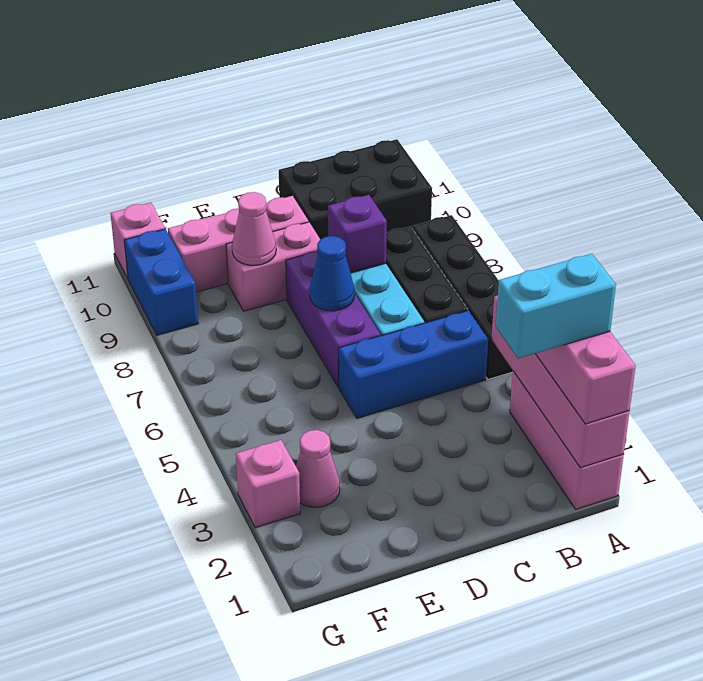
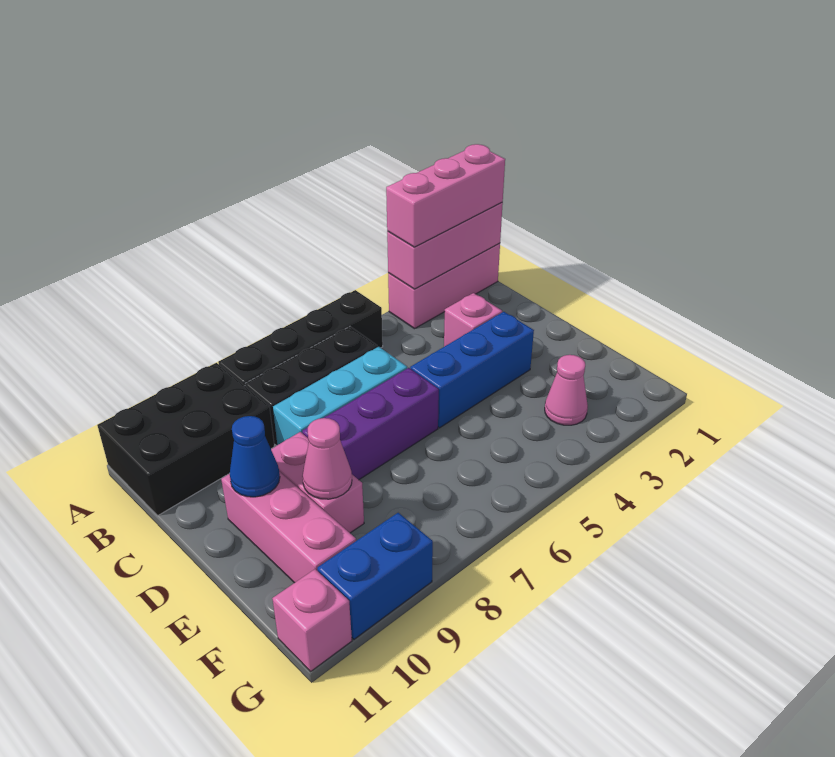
pink 1x4 brick [492,296,630,468] -> pink 1x3 brick [387,203,503,289]
cyan 1x2 brick [496,254,616,359] -> none
black 2x3 brick [279,139,432,239] -> black 2x3 brick turned to [97,363,274,515]
blue 1x3 brick [339,311,488,418] -> blue 1x3 brick turned to [410,312,534,428]
purple 1x1 brick [328,195,387,273] -> none
blue 1x1 cone [309,236,354,311] -> blue 1x1 cone moved to [229,416,280,497]
pink 1x1 brick [236,440,300,528] -> pink 1x1 brick moved to [444,293,502,347]

